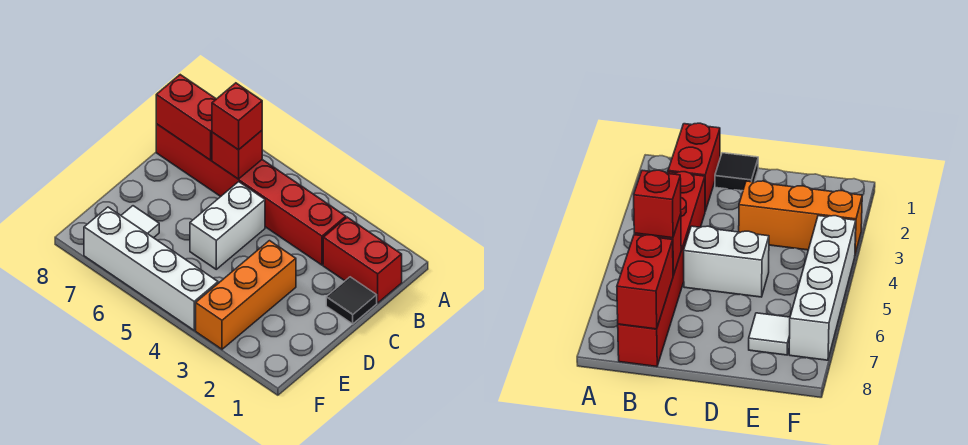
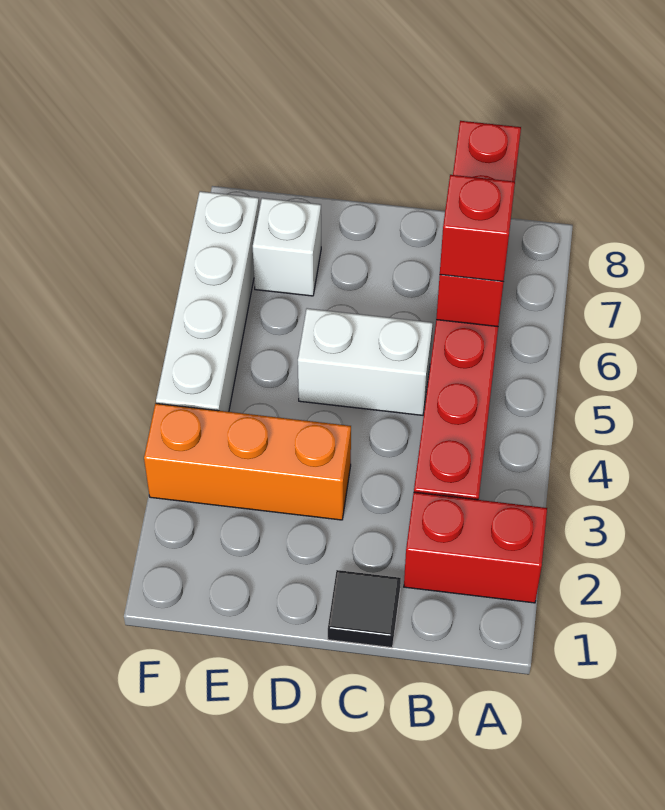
red 1x2 brick [323,217,402,303] -> red 1x2 brick turned to [404,492,547,603]
white 1x1 tile [121,206,159,238] -> white 1x1 brick [253,198,321,296]

